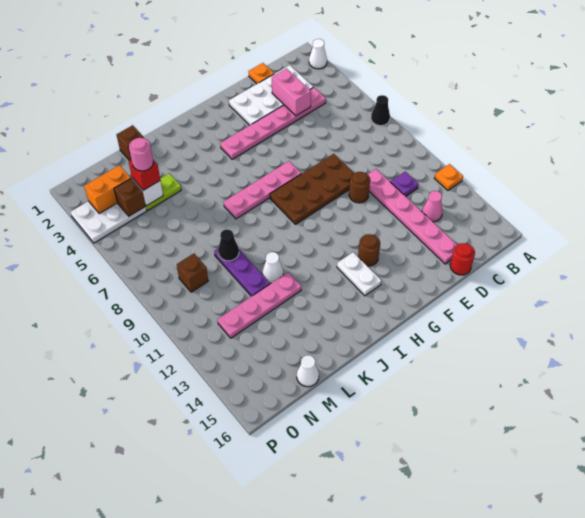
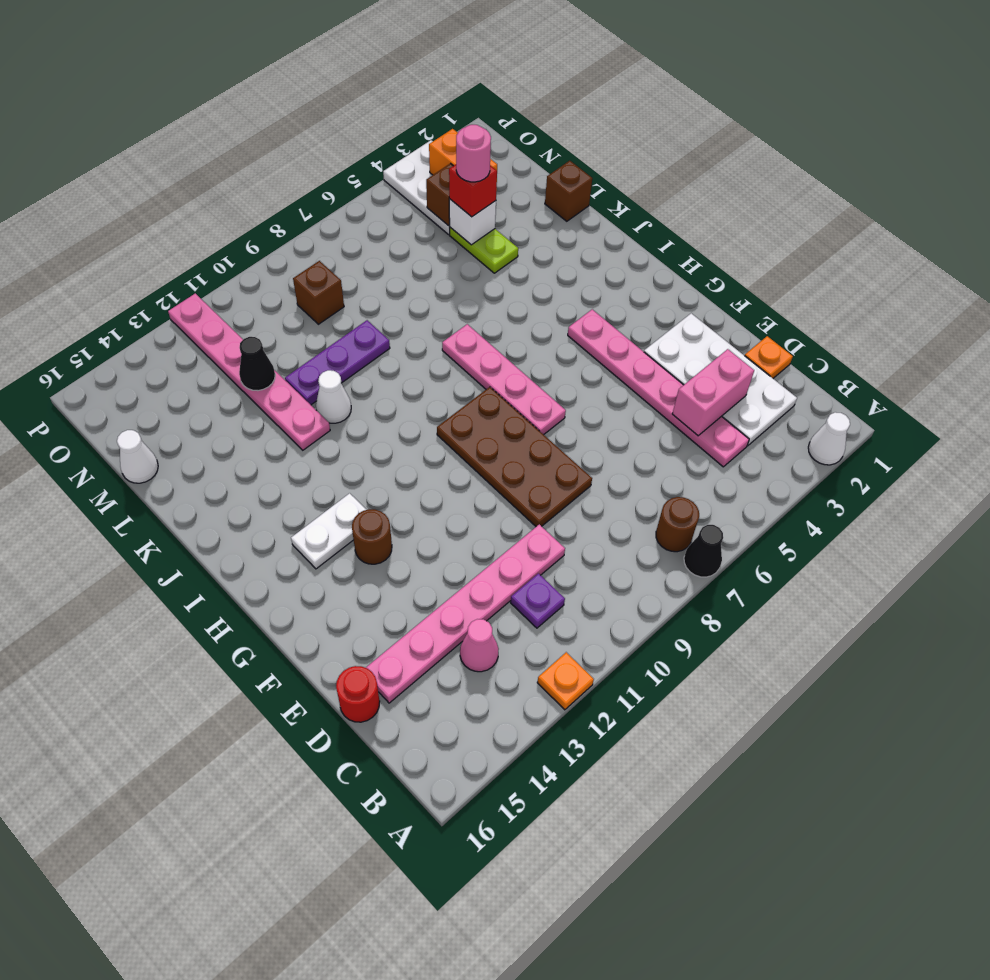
brown 1x1 round brick [349,172,370,203] -> brown 1x1 round brick moved to [656,497,699,552]
pink 1x4 plate [218,272,301,338] -> pink 1x6 plate [168,293,330,450]
black 1x1 cone [218,229,239,261] -> black 1x1 cone moved to [239,337,275,391]

